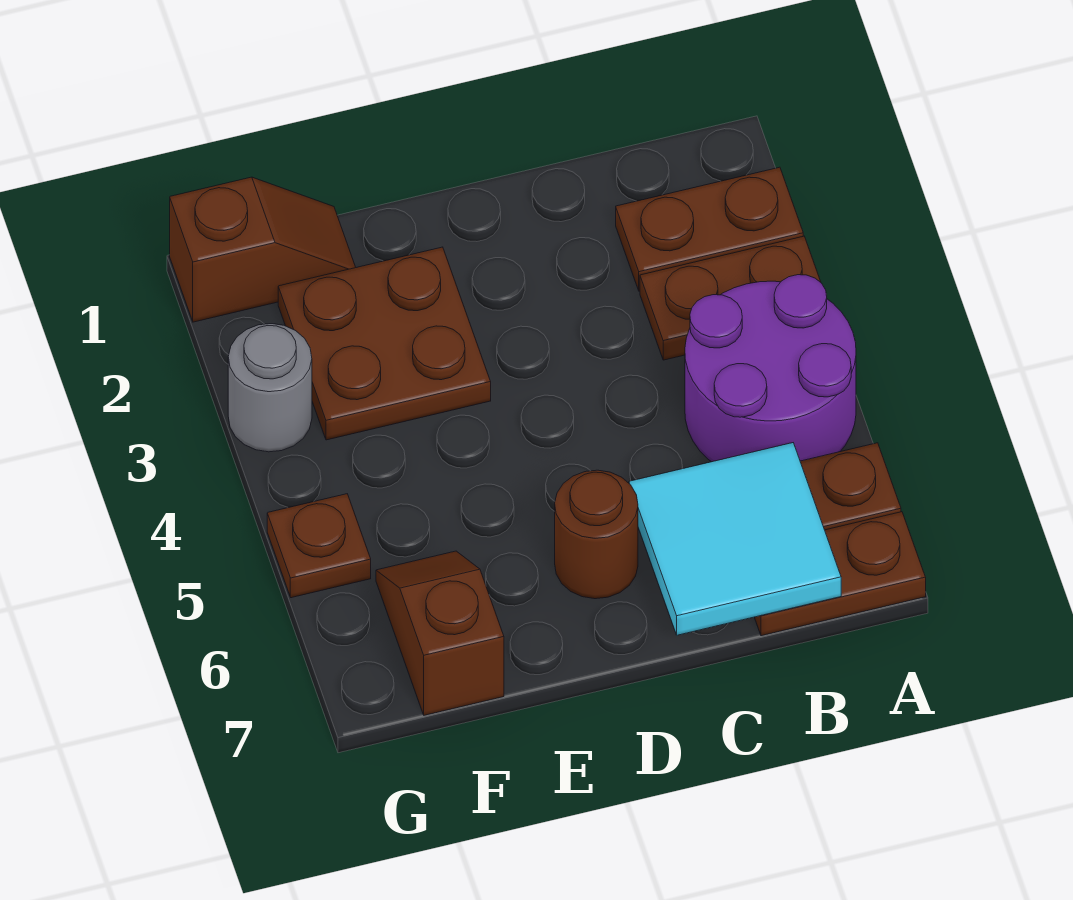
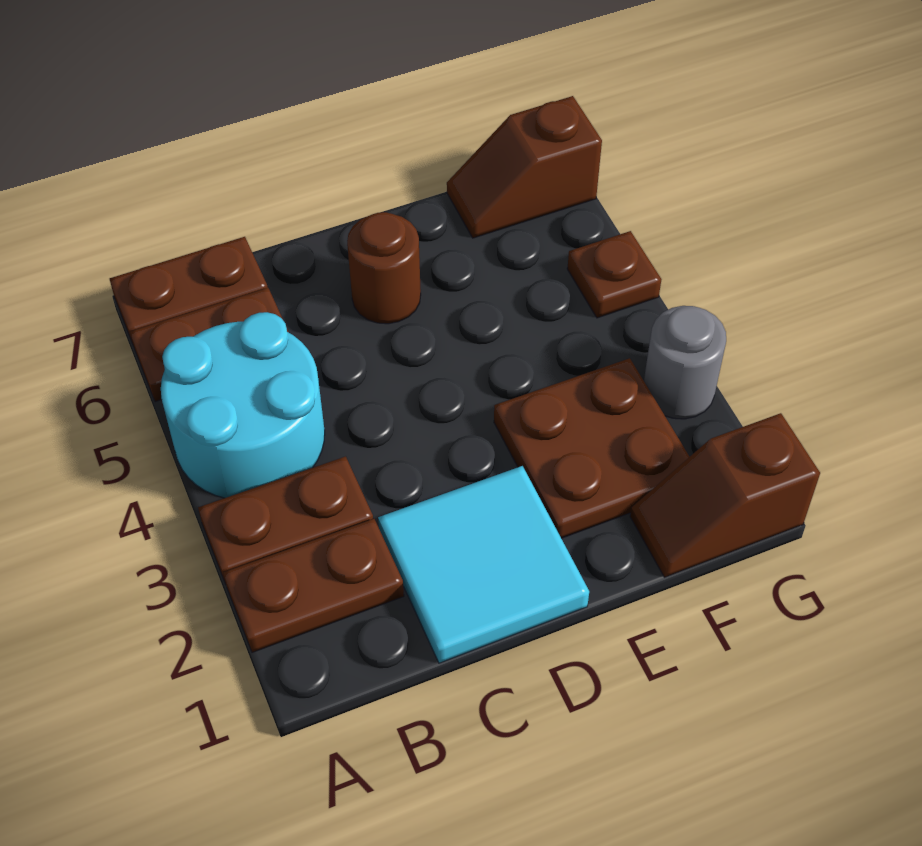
purple 2x2 round brick [685,275,856,462] -> cyan 2x2 round brick [161,312,325,498]
cyan 2x2 tile [629,443,841,635] -> cyan 2x2 tile moved to [378,466,589,663]
brown 1x2 slope [376,551,504,715] -> brown 1x2 slope turned to [447,96,602,238]

